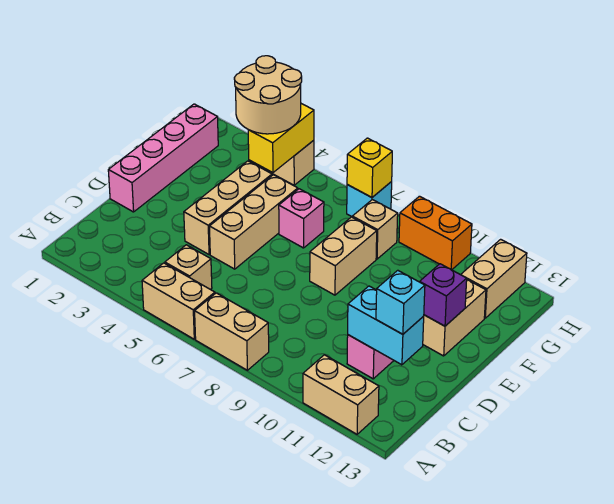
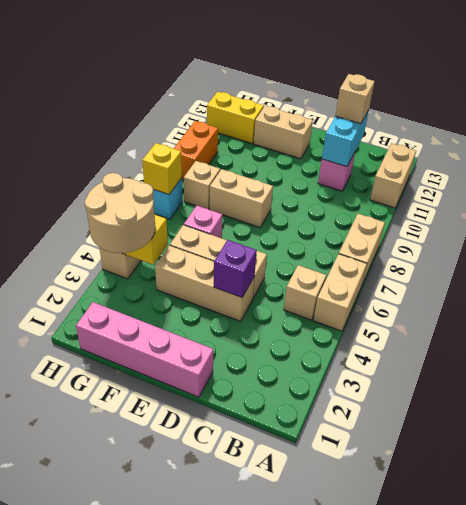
cyan 1x1 brick [376,270,425,334] -> tan 1x1 brick [335,74,375,124]
purple 1x1 brick [420,264,467,326] -> purple 1x1 brick moved to [214,240,257,297]
tan 1x2 brick [461,239,527,318] -> yellow 1x2 brick [207,92,264,144]

